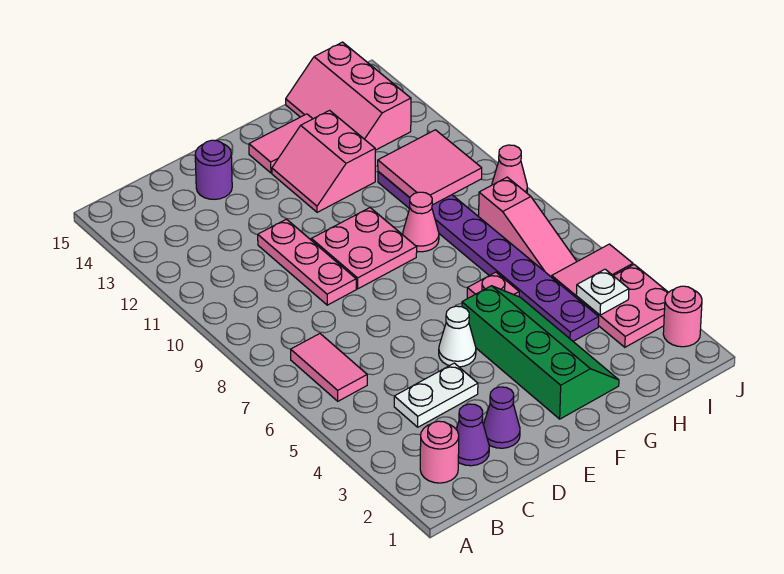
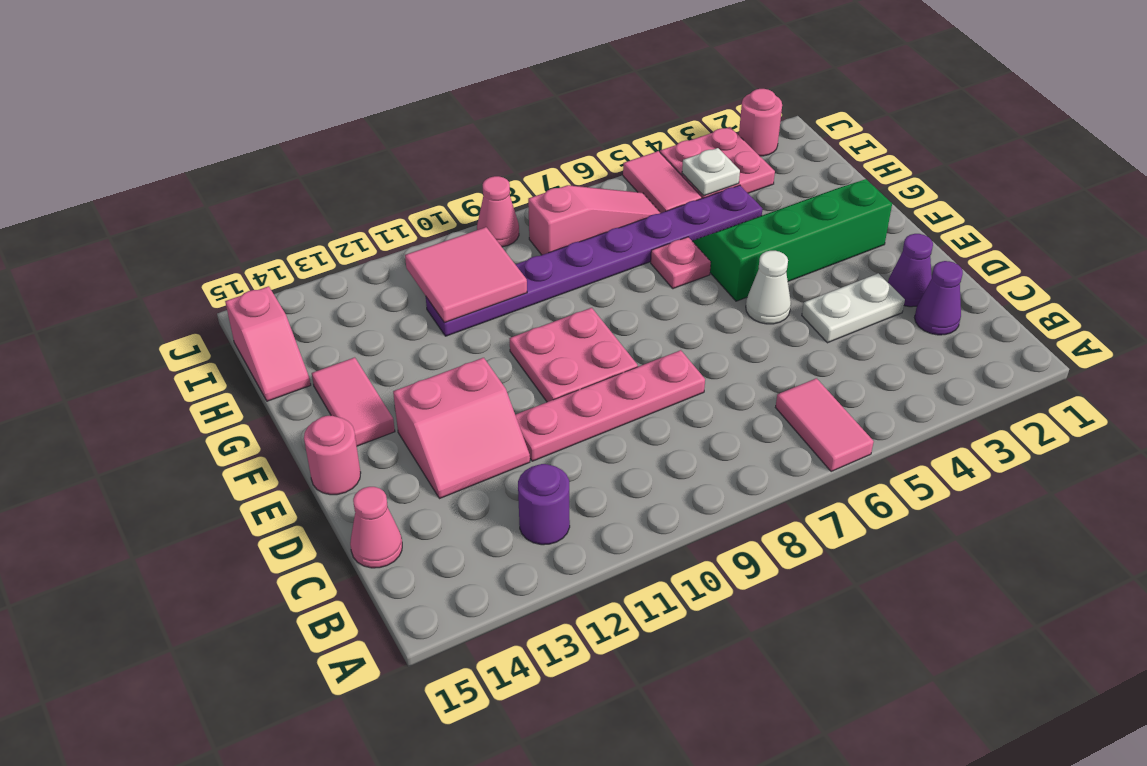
pink 1x1 round brick [420,421,459,483] -> pink 1x1 round brick moved to [304,416,361,495]
pink 1x2 tile [291,334,367,401] -> pink 1x2 tile turned to [776,378,874,472]
white 1x2 plate [394,363,478,427] -> white 1x2 plate turned to [802,273,905,343]
pink 1x3 plate [258,219,356,305] -> pink 1x4 plate [515,350,705,461]
purple 1x1 round brick [195,140,232,199] -> purple 1x1 round brick moved to [518,464,570,545]
pink 2x2 slope [272,110,375,212] -> pink 2x2 slope moved to [393,358,530,499]
pink 1x1 cone [403,192,439,252] -> pink 1x1 cone moved to [350,487,402,568]
pink 2x3 slope [286,42,411,150] -> pink 1x2 slope [225,286,311,401]

